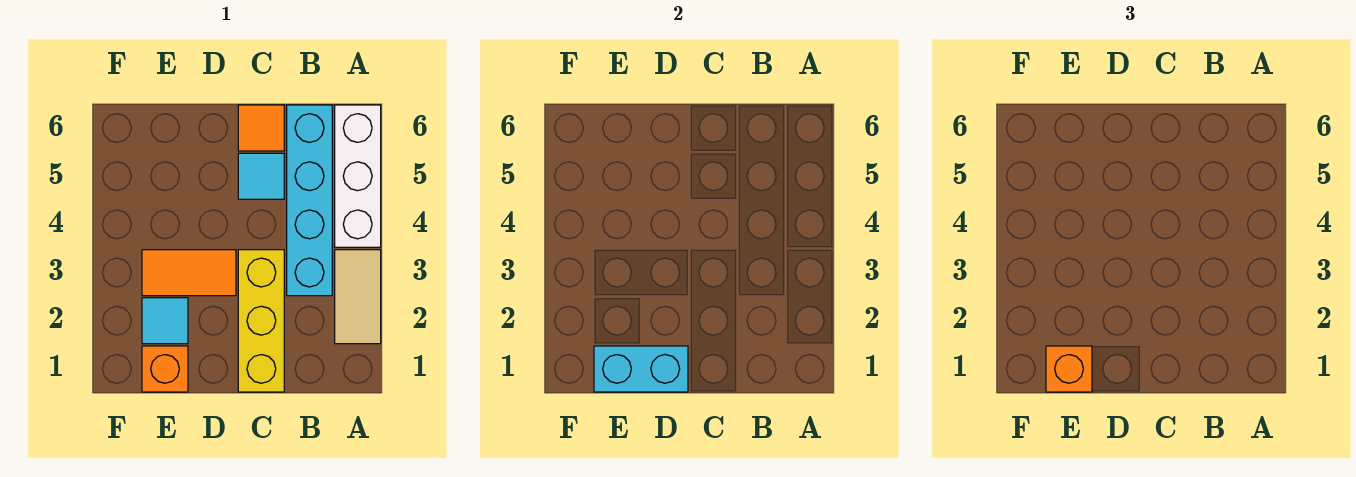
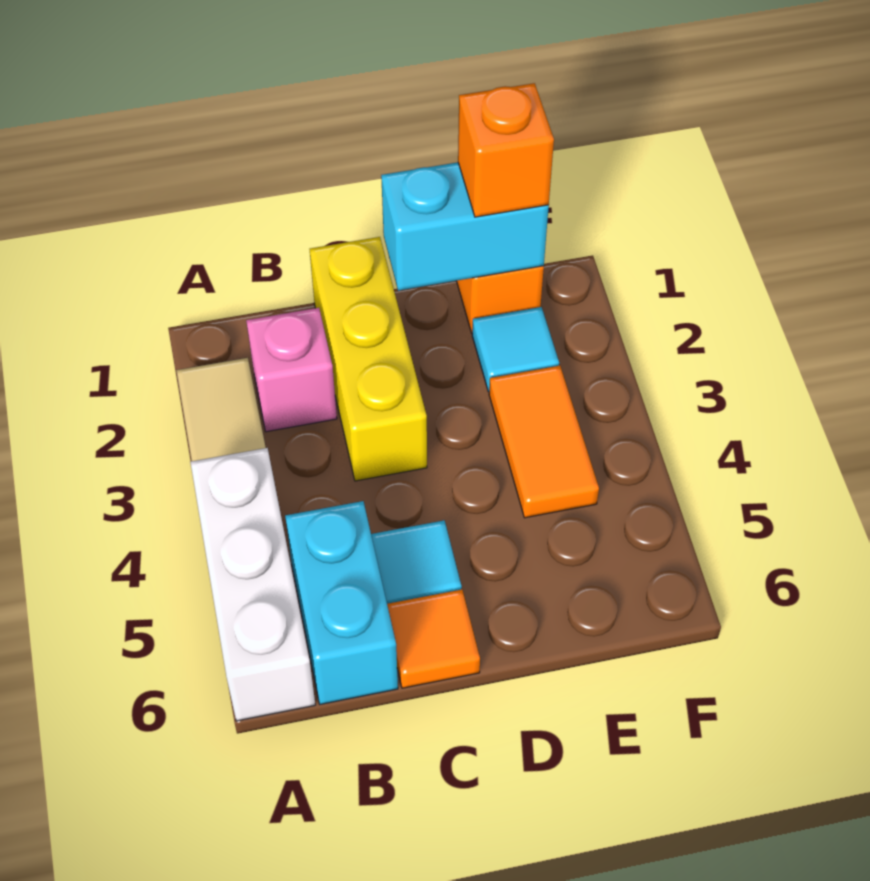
none -> pink 1x1 brick [246,308,337,432]
cyan 1x4 brick [287,105,332,296] -> cyan 1x2 brick [285,501,398,704]
orange 1x2 tile [142,250,236,296] -> orange 1x2 tile turned to [489,366,599,518]

